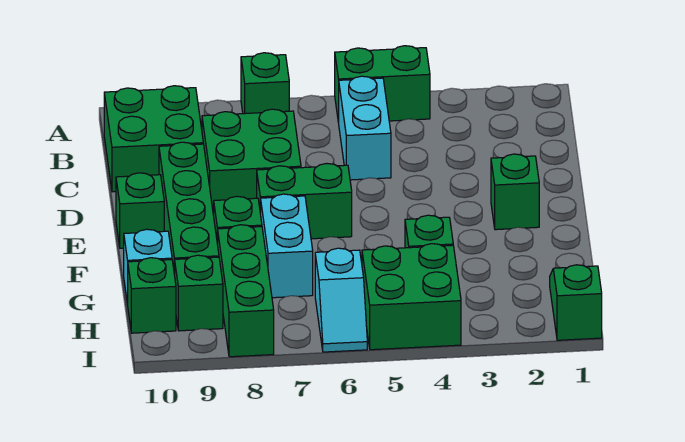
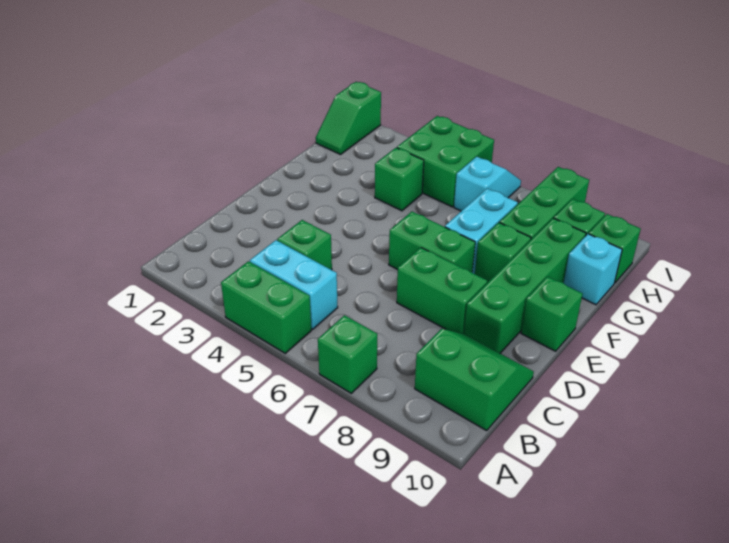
cyan 1x2 brick [339,76,391,180] -> cyan 1x2 brick turned to [250,240,338,329]
green 2x2 brick [104,86,203,192] -> green 2x2 slope [415,329,534,431]
green 2x2 brick [202,109,301,215] -> green 1x2 brick [397,247,487,334]
green 1x1 brick [491,154,539,230] -> green 1x1 brick moved to [277,220,332,270]

